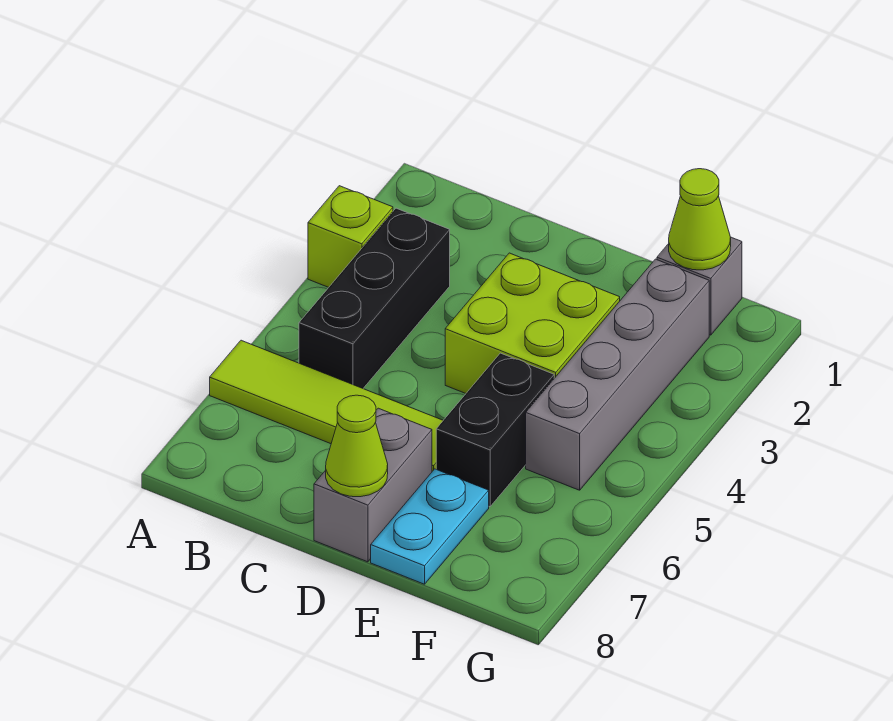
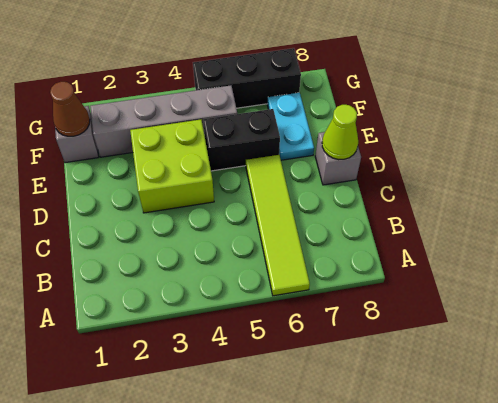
lime 1x1 brick [308,186,393,287] -> none
black 1x3 brick [299,208,450,388] -> black 1x3 brick moved to [193,48,301,108]
grey 1x2 brick [314,408,432,562] -> grey 1x1 brick [315,132,361,185]
cyan 1x2 plate [371,469,489,584] -> cyan 1x2 plate turned to [267,93,314,160]
lime 1x1 cone [669,169,731,270] -> brown 1x1 cone [50,82,90,136]

